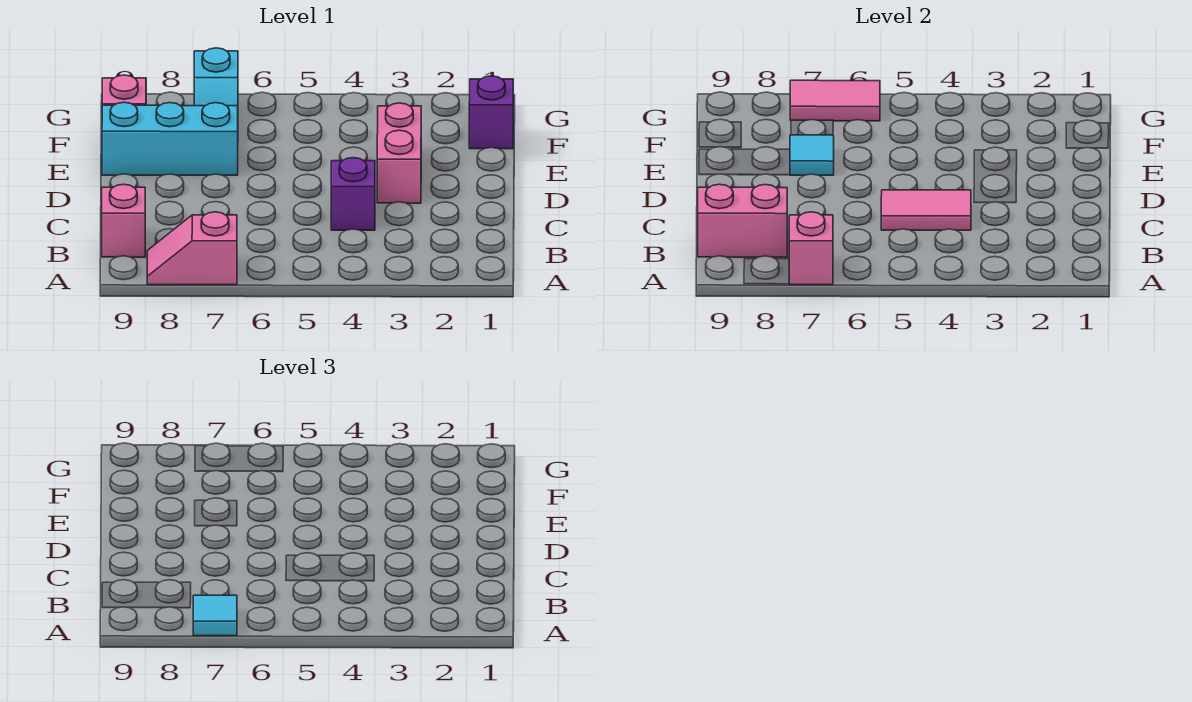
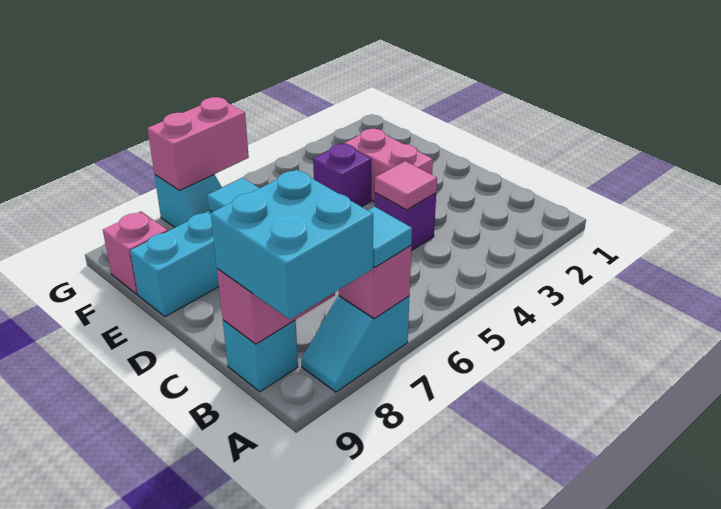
pink 1x2 slope [147,212,237,285] -> cyan 1x2 slope [301,296,409,392]
none -> cyan 2x2 brick [211,170,373,320]
pink 1x1 brick [102,184,145,257] -> cyan 1x1 brick [223,320,298,392]
pink 1x2 tile [881,190,971,230] -> pink 1x1 tile [375,161,437,210]
purple 1x1 brick [469,76,513,149] -> purple 1x1 brick moved to [313,144,372,207]
pink 1x2 tile [790,80,880,121] -> pink 1x2 brick [147,97,249,190]

